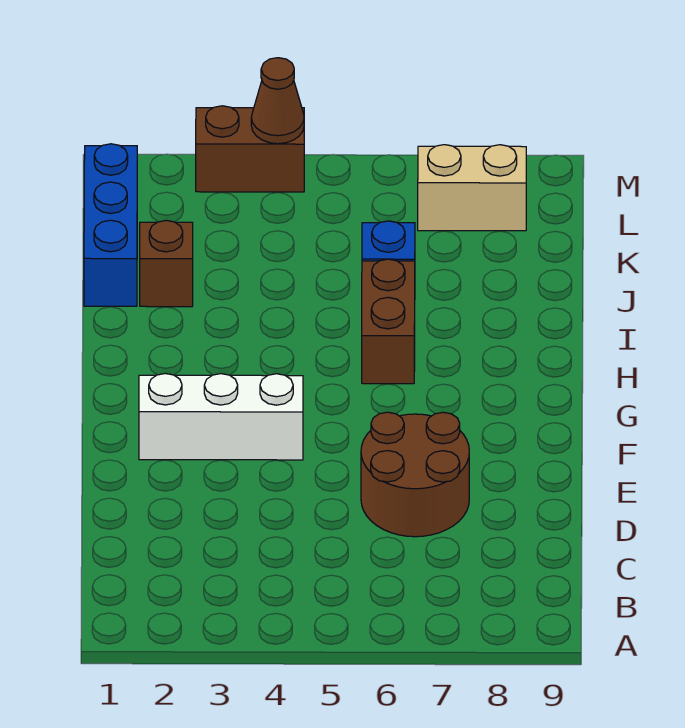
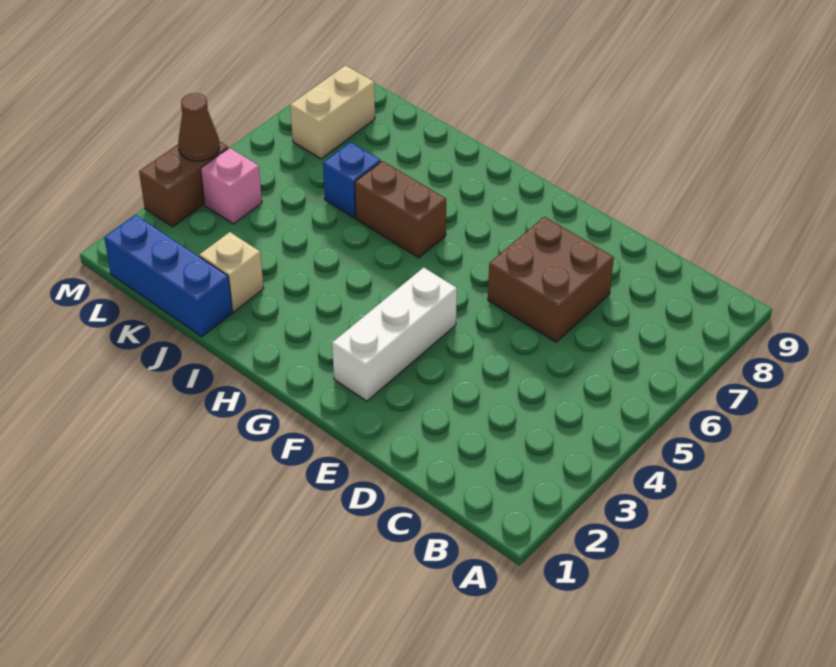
brown 2x2 round brick [361,412,469,537] -> brown 2x2 brick [488,217,614,342]
brown 1x1 brick [140,220,193,307] -> tan 1x1 brick [199,232,264,312]
none -> pink 1x1 brick [201,148,262,224]

